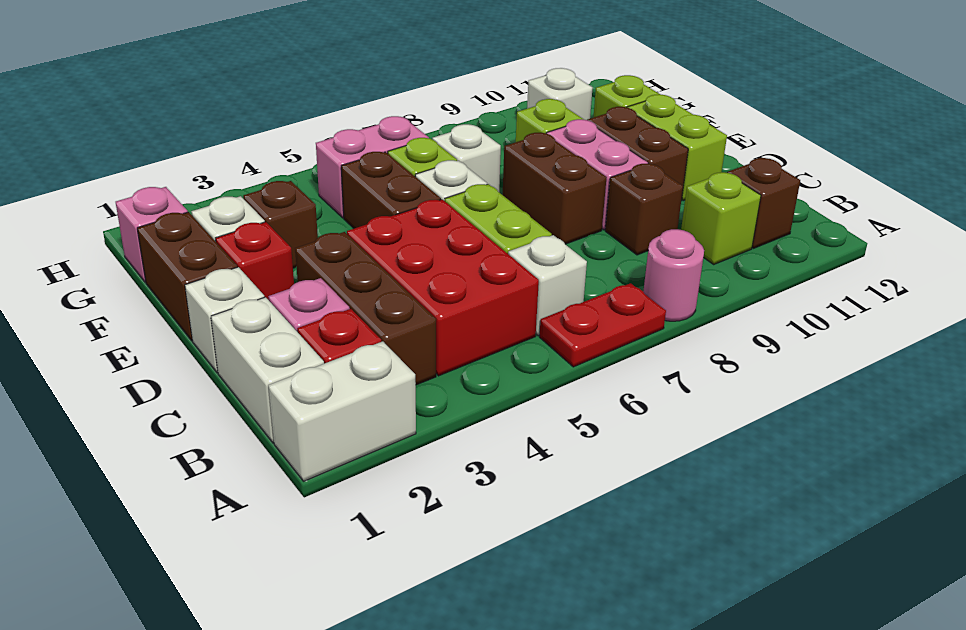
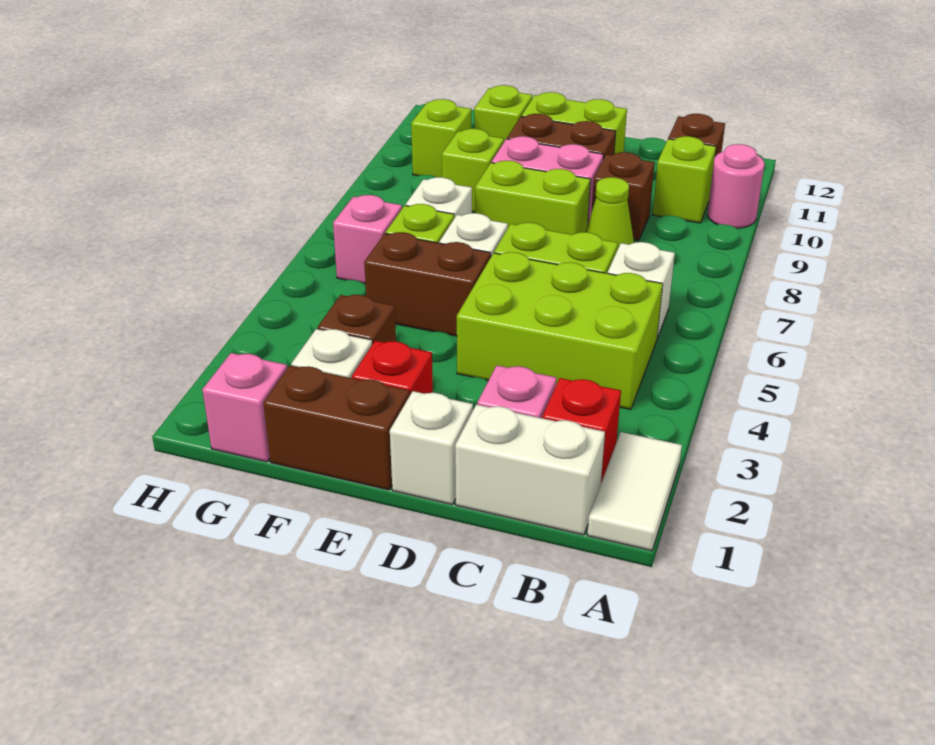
white 1x2 brick [268,341,416,481] -> white 1x2 tile [587,432,682,551]
red 1x2 plate [539,283,666,367] -> none
pink 1x1 round brick [643,229,704,321] -> pink 1x1 round brick moved to [707,144,764,228]
brown 1x3 brick [295,232,436,385] -> none
red 2x3 brick [347,199,539,376] -> lime 2x3 brick [457,252,663,409]
none -> lime 1x1 cone [586,177,634,250]
brown 1x2 brick [503,133,607,244] -> lime 1x2 brick [475,161,591,235]
pink 1x2 brick [316,116,429,218] -> pink 1x1 brick [333,195,402,284]
white 1x1 brick [527,68,593,120] -> lime 1x1 brick [411,99,472,177]

